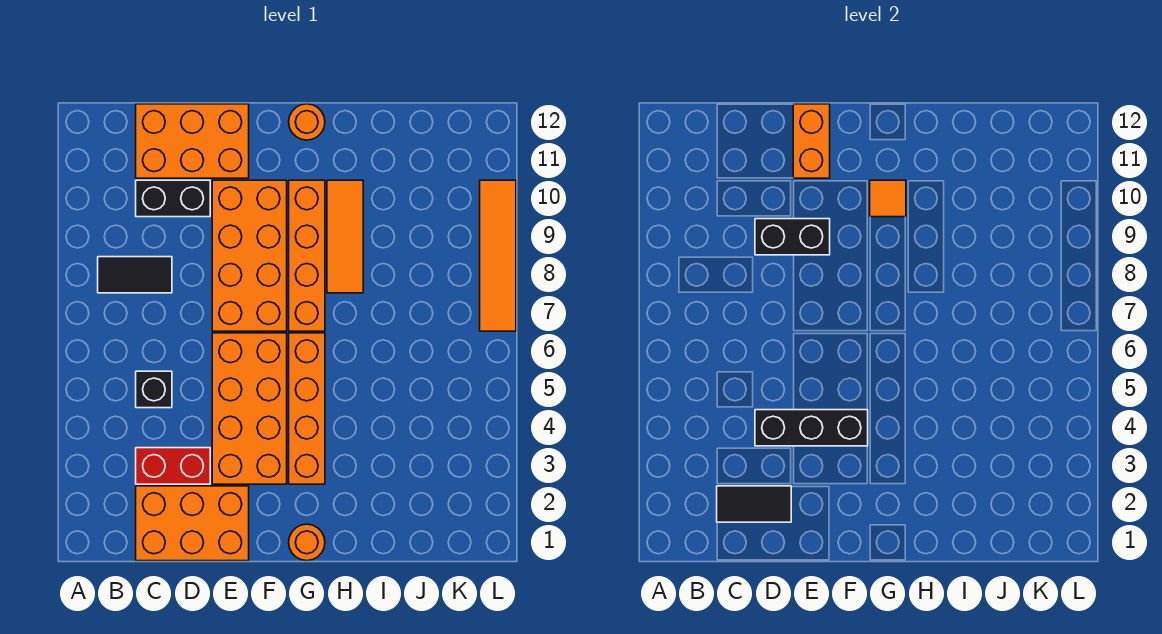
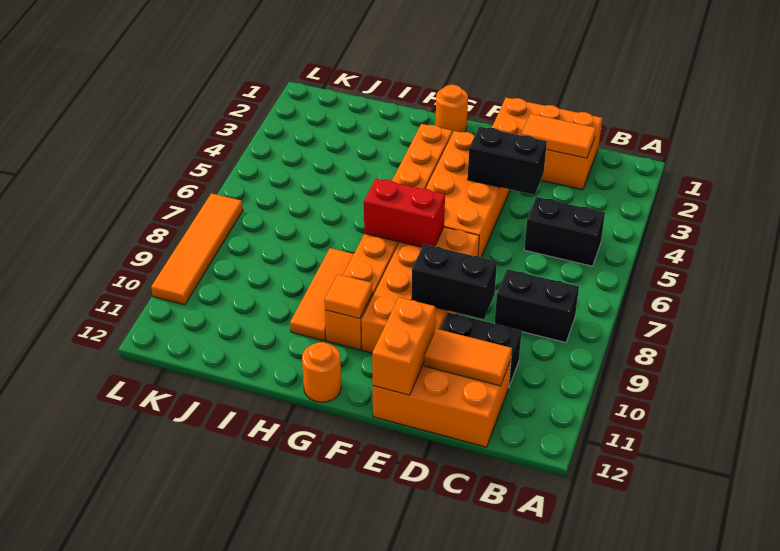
black 1x2 tile [98,257,172,293] -> black 1x2 brick [495,269,579,343]
black 1x2 tile [717,486,791,522] -> orange 1x2 tile [522,114,596,158]
red 1x2 brick [136,448,210,484] -> red 1x2 brick moved to [364,178,445,247]
black 1x1 brick [136,371,172,408] -> black 1x2 brick [524,197,605,266]
none -> orange 1x2 tile [424,329,512,386]
black 1x3 brick [755,410,868,446] -> black 1x2 brick [468,127,547,195]

